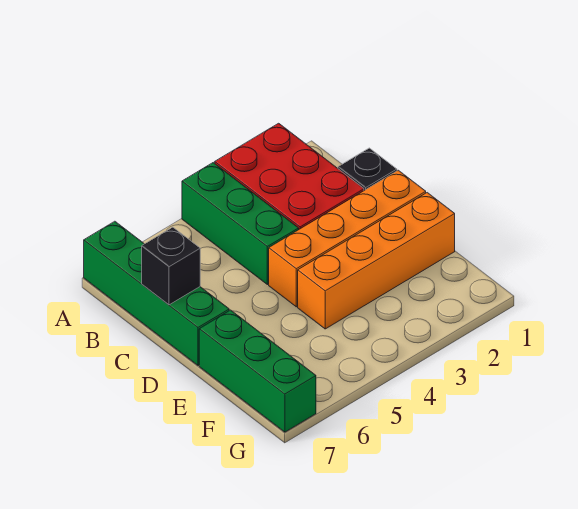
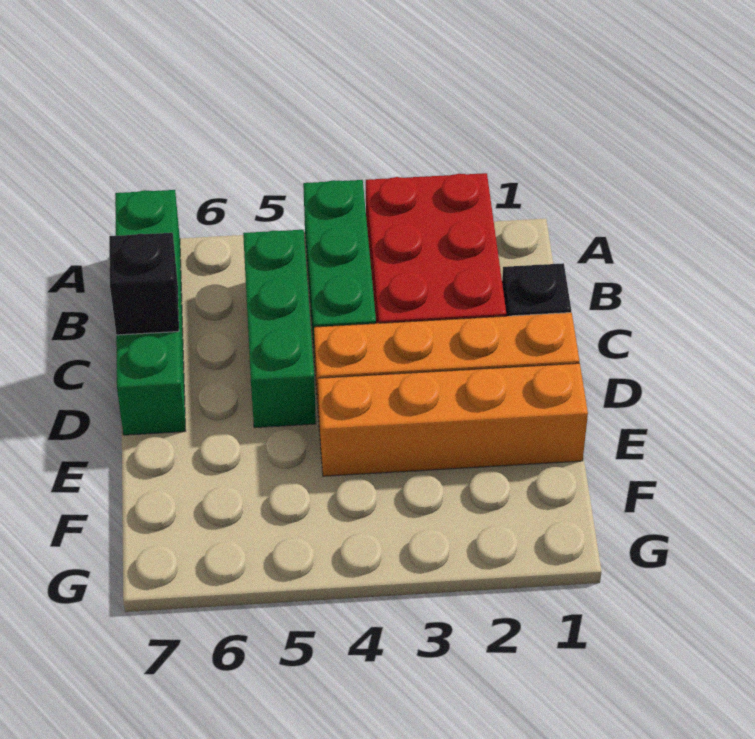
green 1x3 brick [199,310,316,432] -> green 1x3 brick moved to [243,230,316,428]

